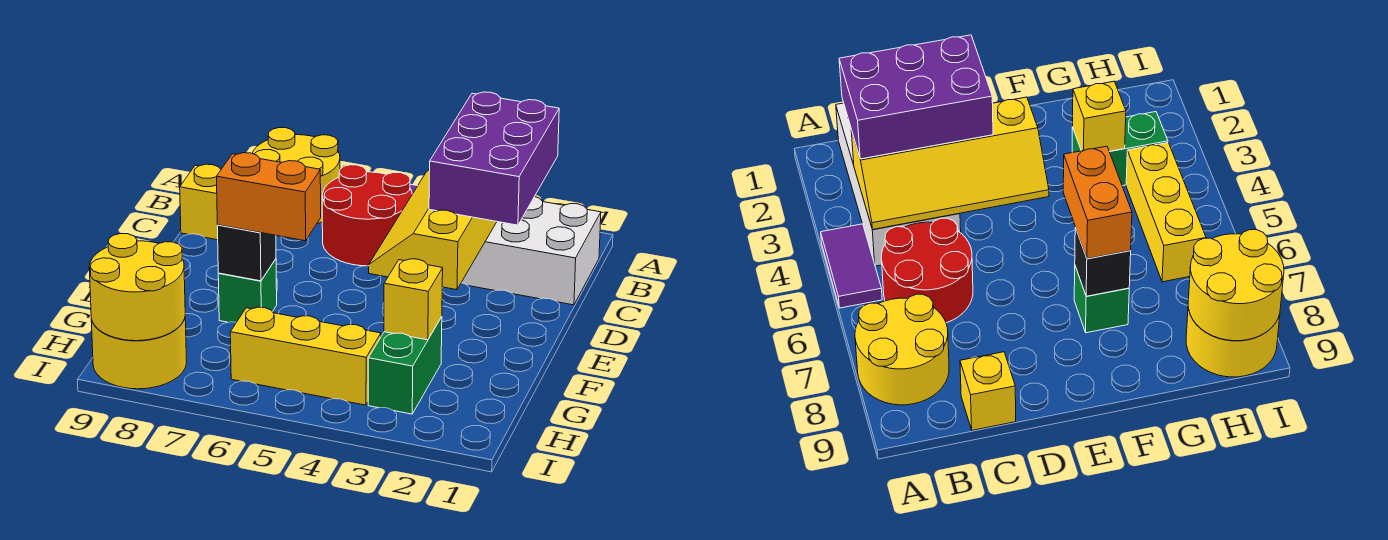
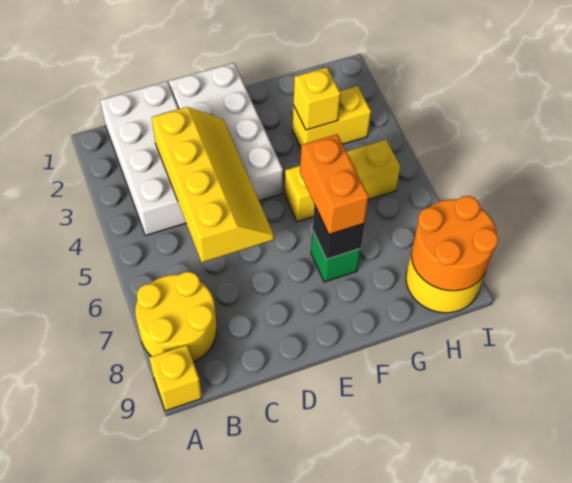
purple 1x2 tile [821,224,882,308] -> none
purple 2x3 brick [429,92,559,225] -> none
yellow 2x4 slope [369,170,497,290] -> yellow 2x4 slope turned to [152,107,274,262]
red 2x2 round brick [322,165,412,266] -> none
yellow 1x1 brick [180,164,221,240] -> yellow 1x1 brick moved to [149,345,202,411]
none -> white 2x4 brick [169,63,283,201]
green 1x2 brick [368,317,442,414] -> yellow 1x2 brick [292,86,371,148]
yellow 1x3 brick [230,307,381,405] -> yellow 1x3 brick turned to [285,140,400,222]
yellow 2x2 round brick [89,234,185,341] -> orange 2x2 round brick [411,196,498,291]

